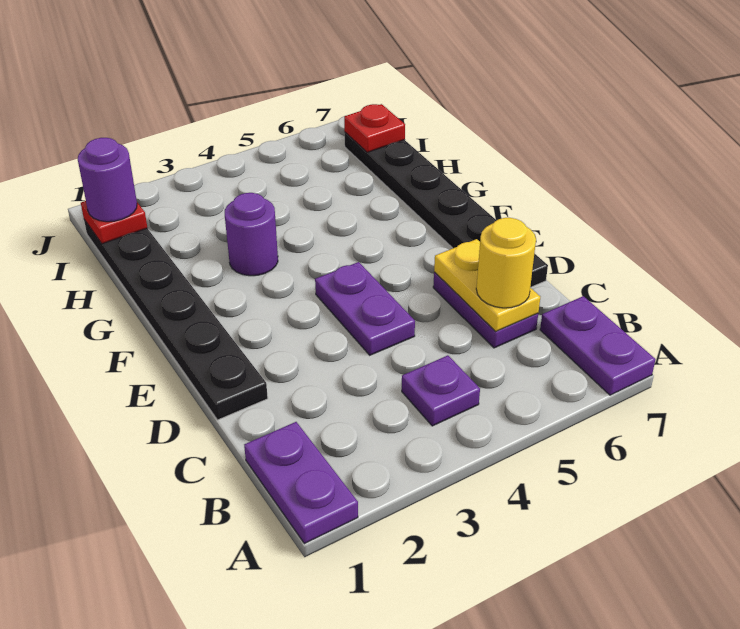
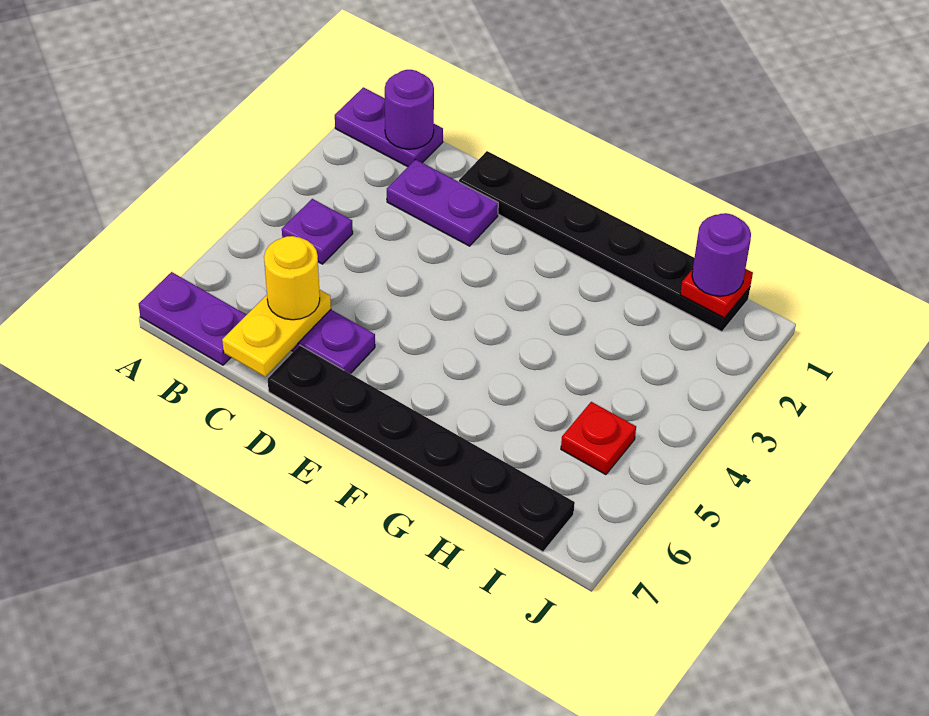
yellow 1x2 plate [434,239,540,332] -> yellow 1x2 plate turned to [222,289,331,377]
purple 1x2 plate [315,262,415,355] -> purple 1x2 plate moved to [387,159,498,246]
purple 1x1 round brick [225,193,278,276] -> purple 1x1 round brick moved to [385,70,434,149]
red 1x1 plate [344,104,405,152] -> red 1x1 plate moved to [561,402,636,475]

